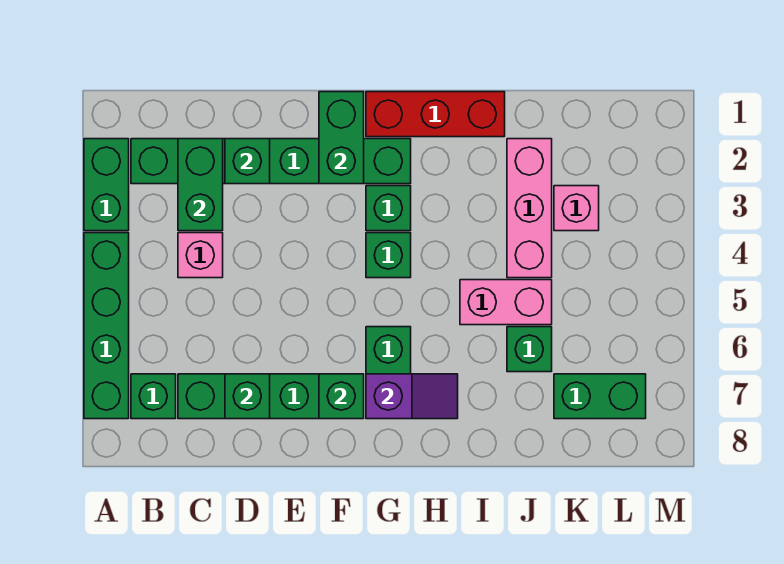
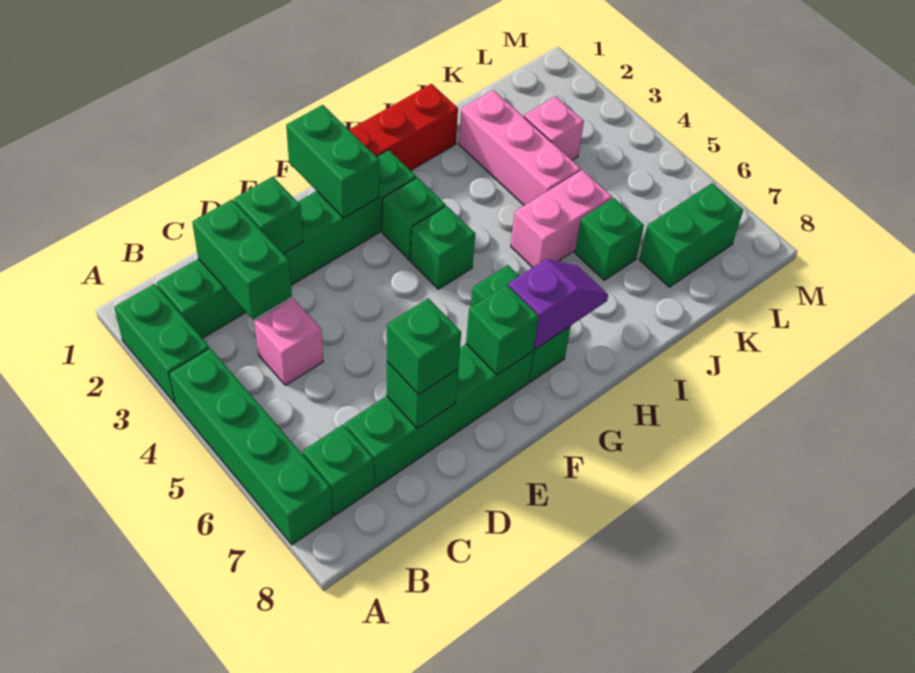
none -> green 1x1 brick [387,298,461,395]

